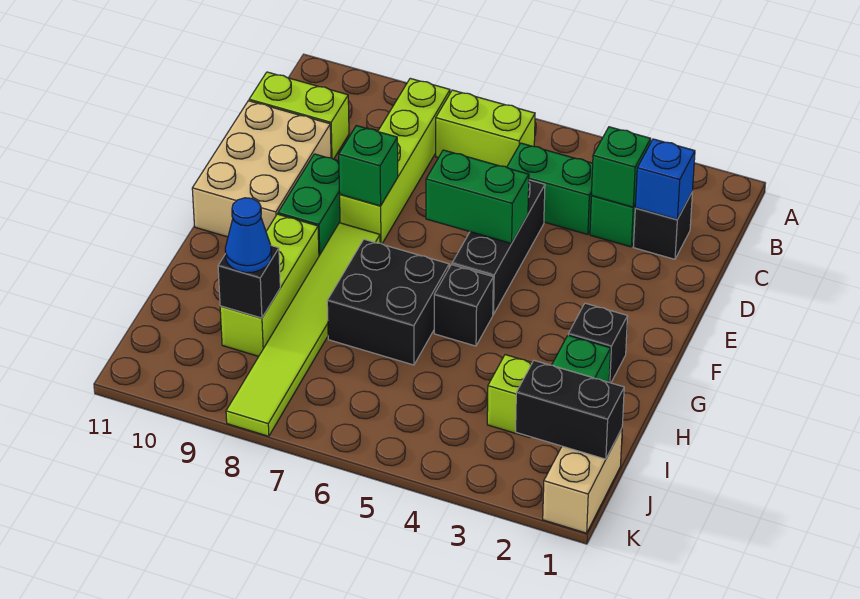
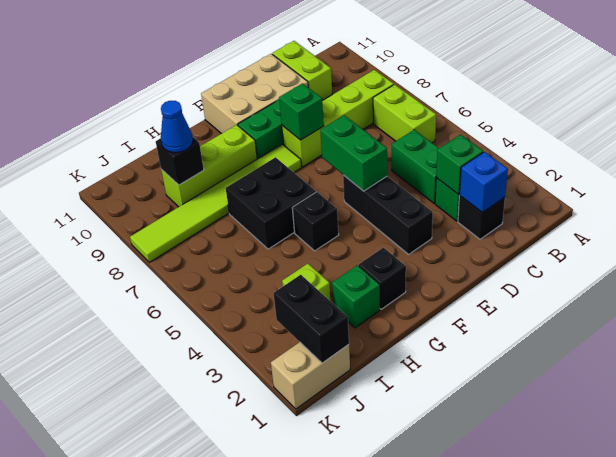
black 1x3 brick [452,180,545,314] -> black 1x3 brick turned to [343,175,433,254]

